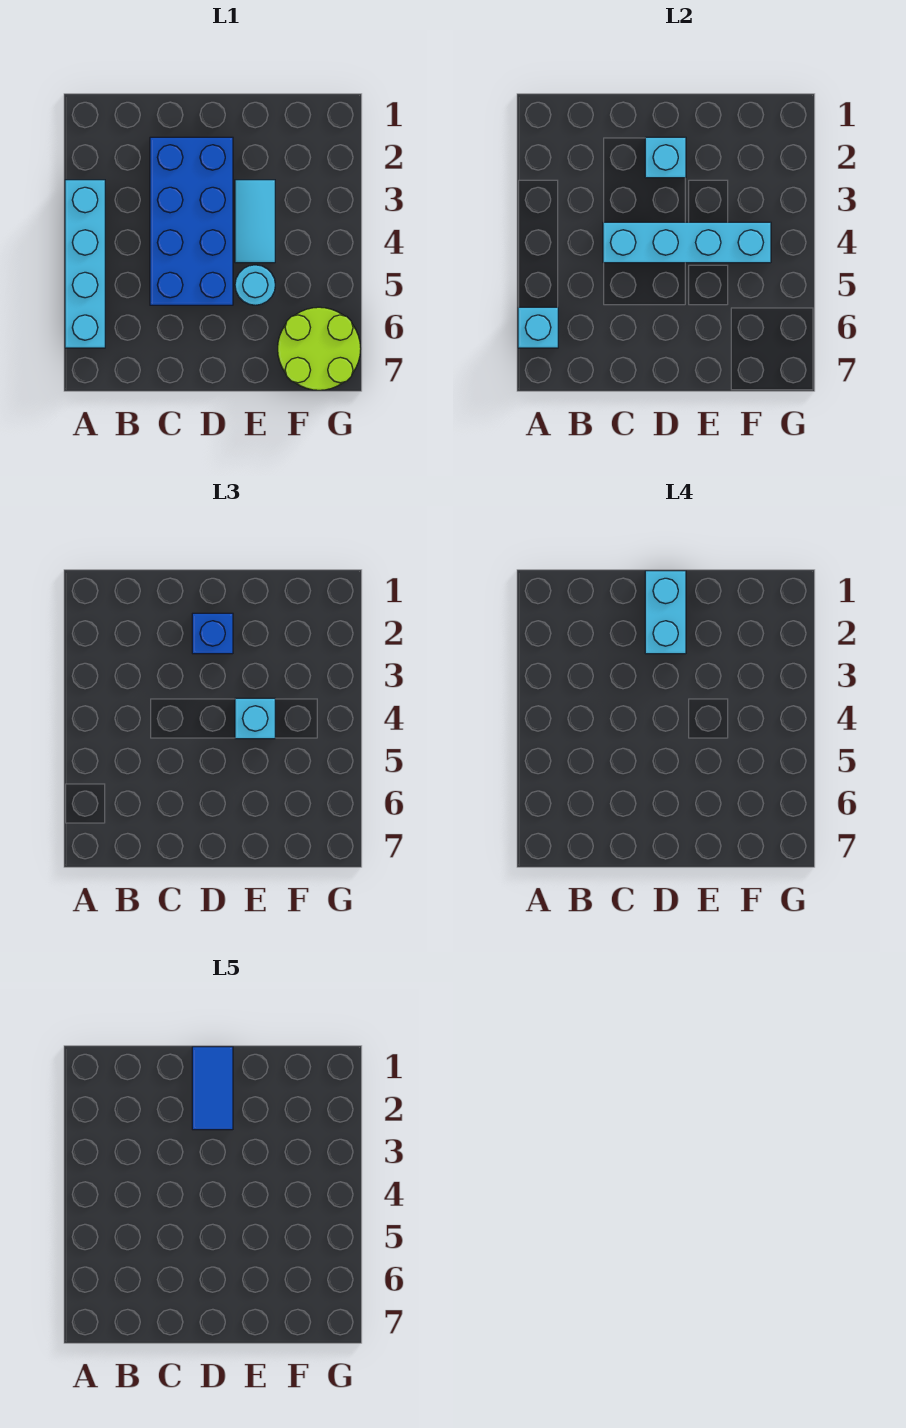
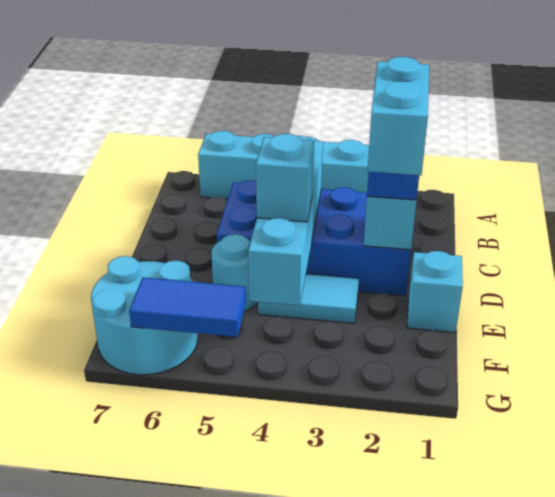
cyan 1x1 brick [518,307,558,348] -> cyan 1x1 brick moved to [407,251,463,332]
cyan 1x2 brick [645,571,686,654] -> cyan 1x2 brick turned to [367,57,429,176]
blue 1x2 tile [192,1047,233,1130] -> blue 1x2 tile moved to [129,277,246,337]
lime 2x2 round brick [278,307,361,390] -> cyan 2x2 round brick [91,256,198,375]

